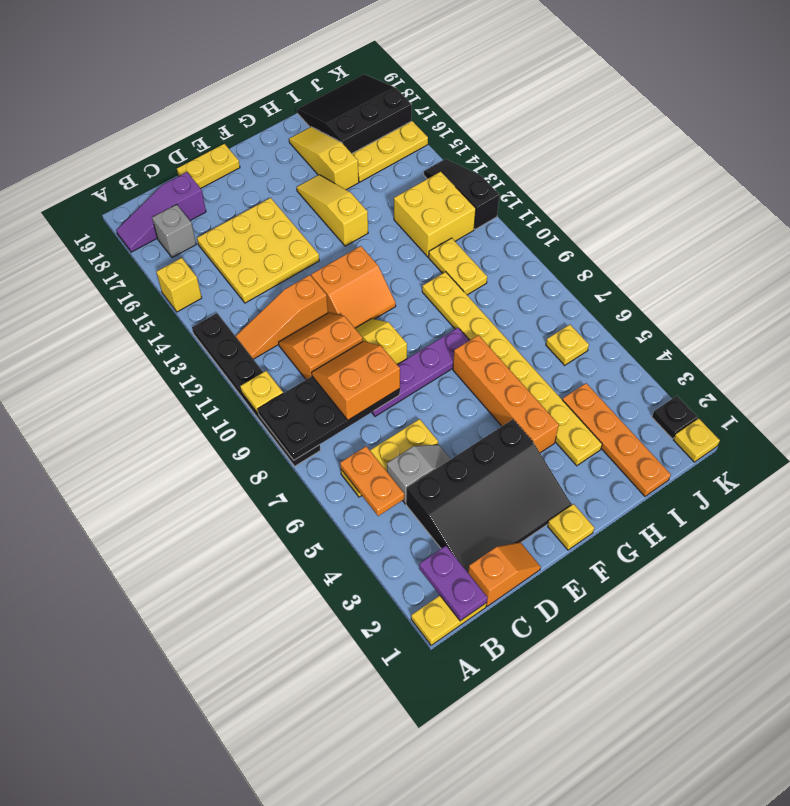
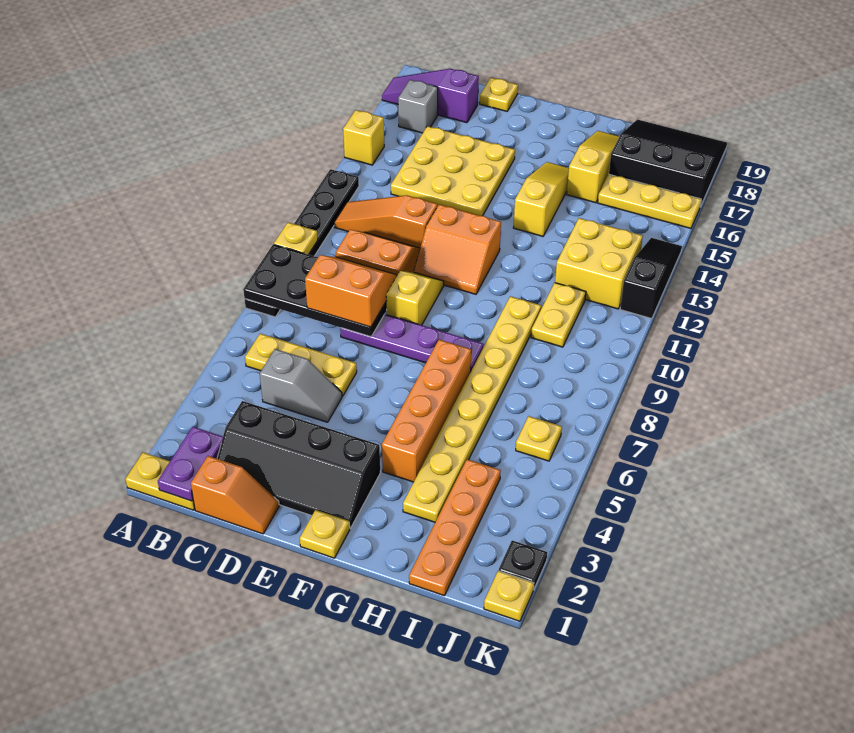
orange 1x2 plate [340,446,404,516] -> none
black 3x4 slope [406,419,572,572] -> black 2x4 slope [217,401,380,528]
yellow 1x2 plate [177,144,240,188] -> yellow 1x1 plate [480,78,518,111]

